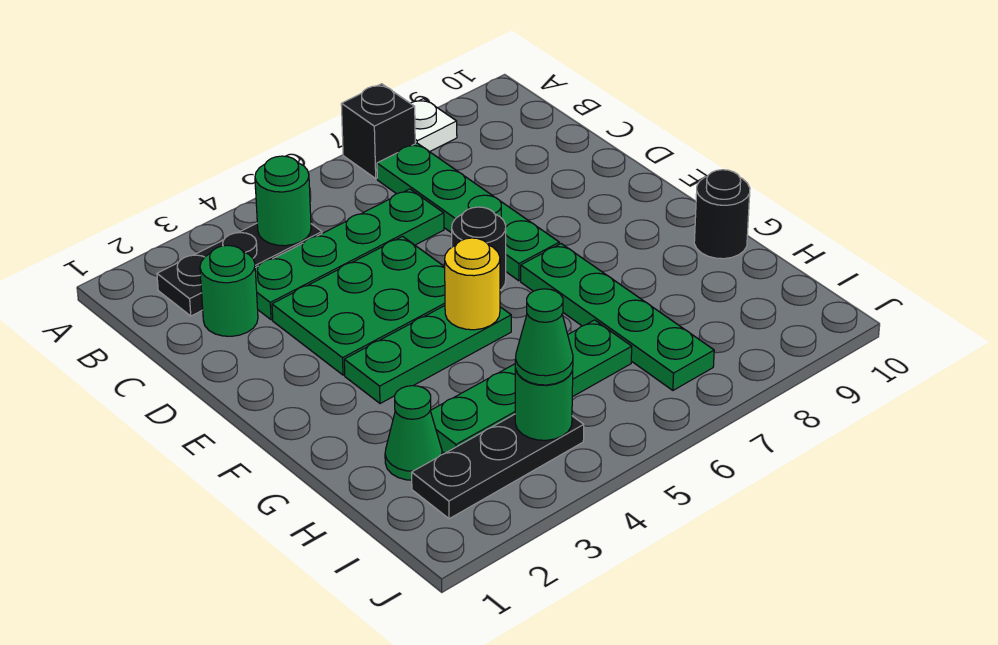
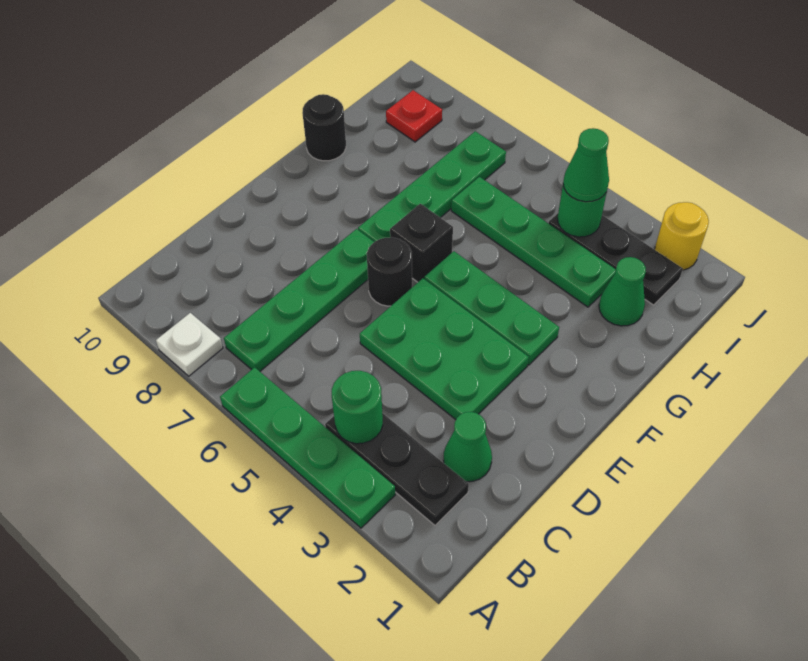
black 1x1 brick [341,84,415,179] -> black 1x1 brick moved to [390,204,453,282]
green 1x1 round brick [200,245,258,336] -> green 1x1 cone [444,412,492,482]
green 1x4 plate [255,189,444,320] -> green 1x4 plate moved to [220,367,395,528]
yellow 1x1 round brick [445,238,500,330] -> yellow 1x1 round brick moved to [655,202,709,270]
none -> red 1x1 plate [386,90,442,142]

